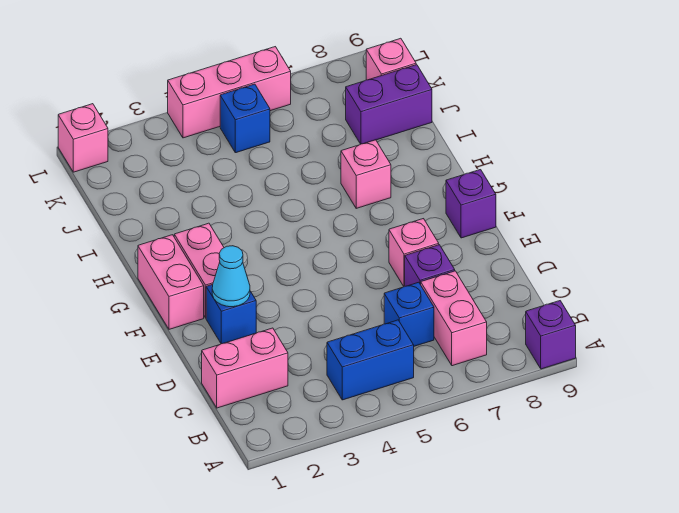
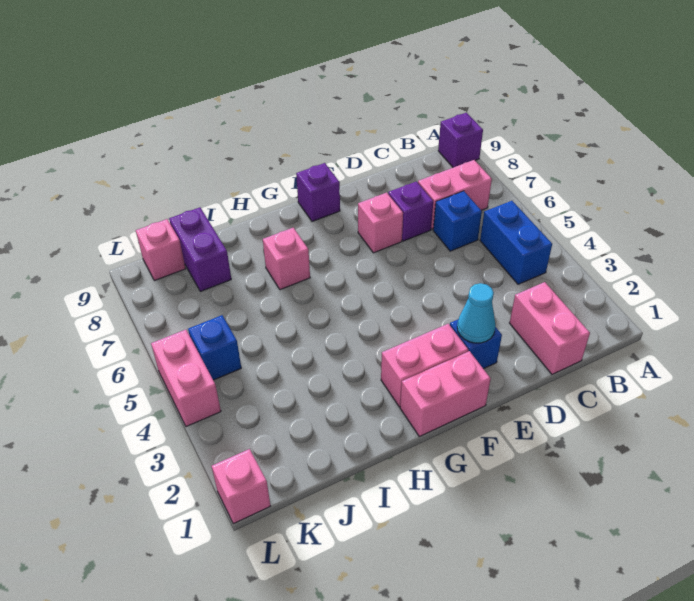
pink 1x3 brick [168,47,291,138] -> pink 1x2 brick [151,330,221,427]

